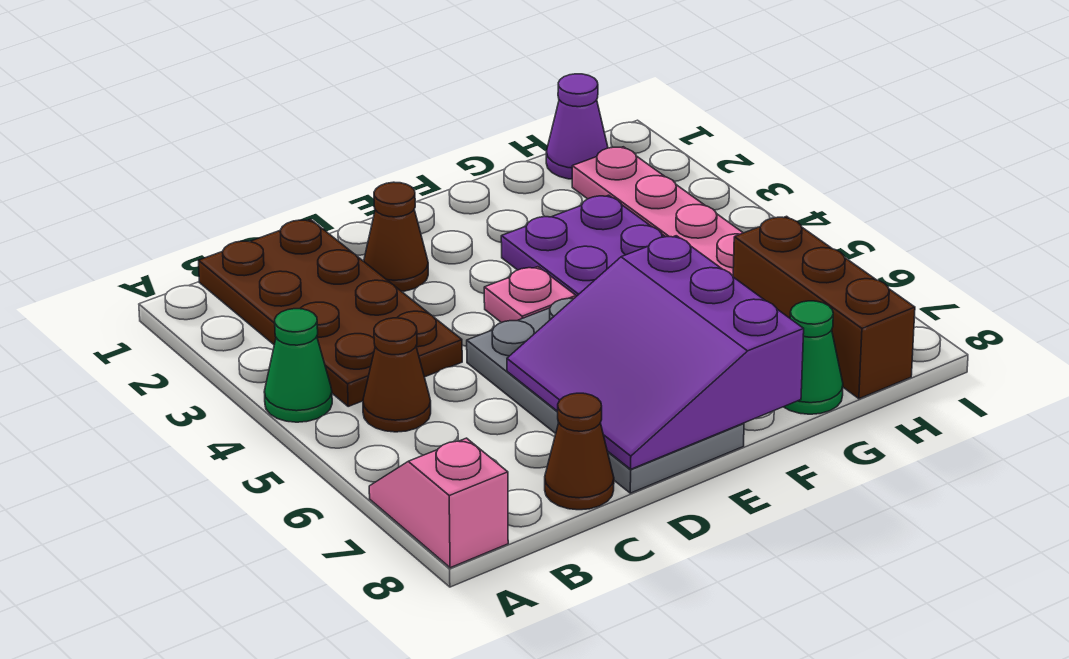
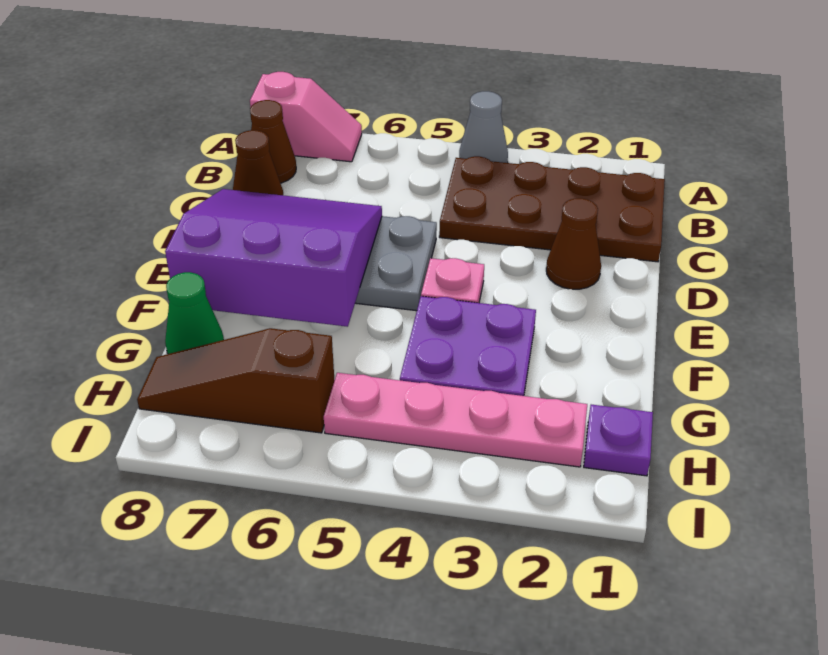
green 1x1 cone [264,309,332,422] -> grey 1x1 cone [459,91,508,163]
brown 1x1 cone [363,318,431,432] -> brown 1x1 cone moved to [250,100,296,183]
purple 1x1 cone [546,74,608,179] -> purple 1x1 plate [584,405,653,476]
brown 1x3 brick [733,216,915,399] -> brown 1x3 slope [137,328,335,433]

